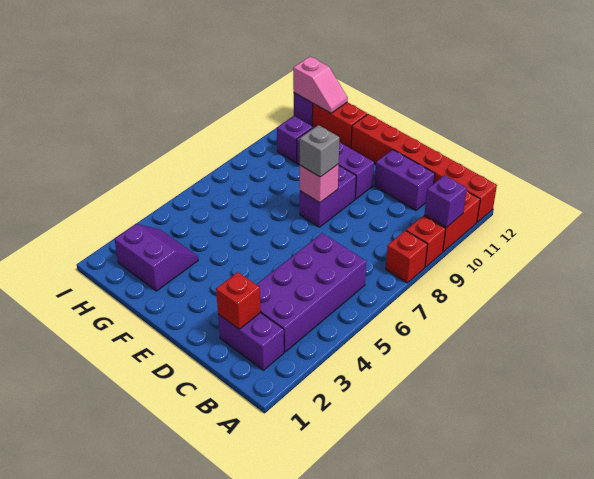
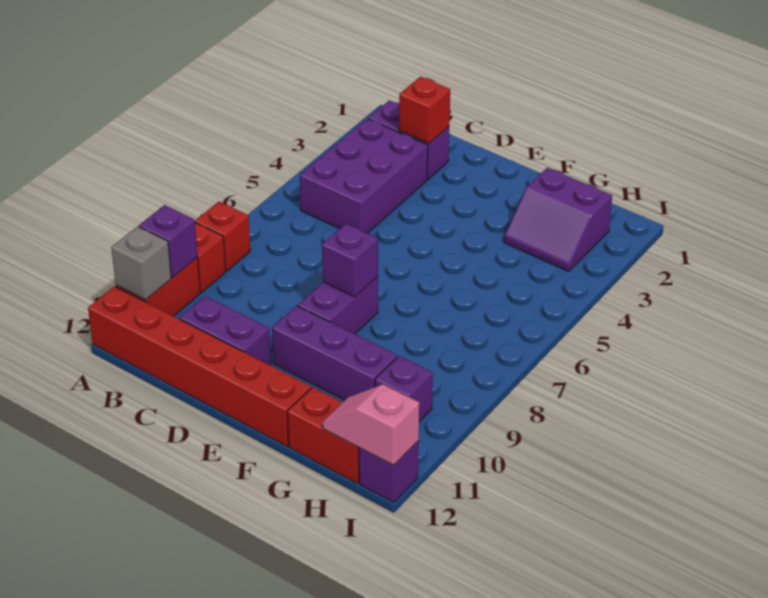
purple 2x4 brick [256,233,366,352] -> purple 2x3 brick [300,119,428,233]
pink 1x1 brick [300,164,339,203] -> purple 1x1 brick [322,224,378,297]
grey 1x1 brick [300,125,339,177] -> grey 1x1 brick moved to [111,226,171,300]

